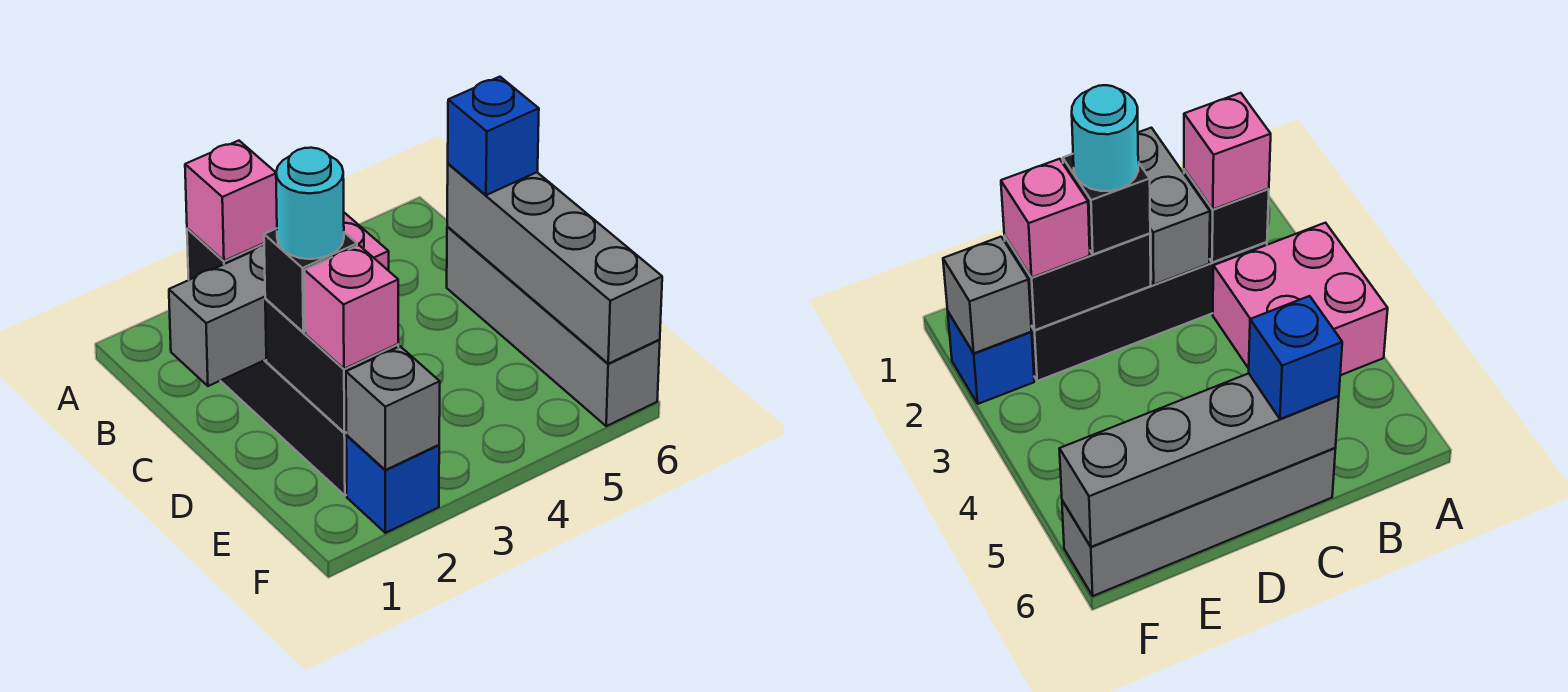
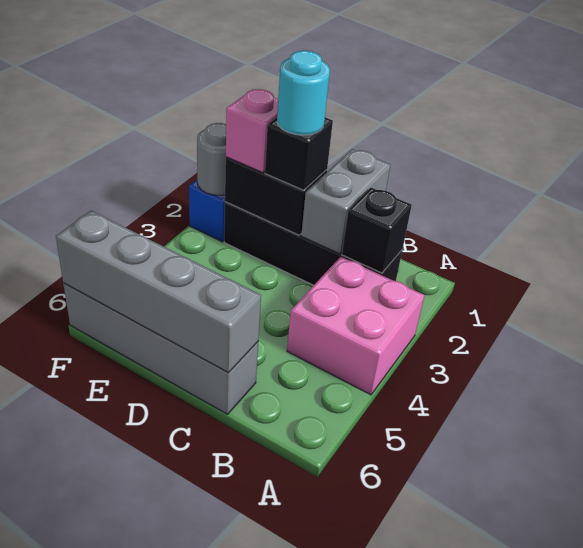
pink 1x1 brick [185,141,277,261] -> none
blue 1x1 brick [448,77,539,195] -> none
grey 1x1 brick [346,346,440,470] -> grey 1x1 round brick [197,123,226,195]

